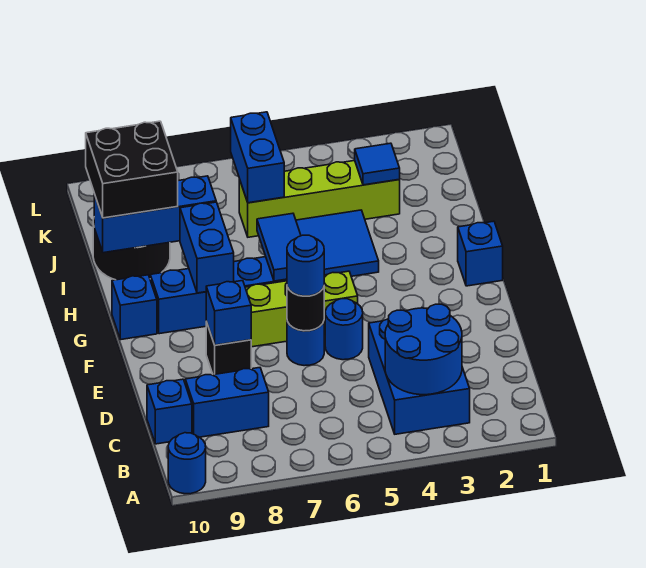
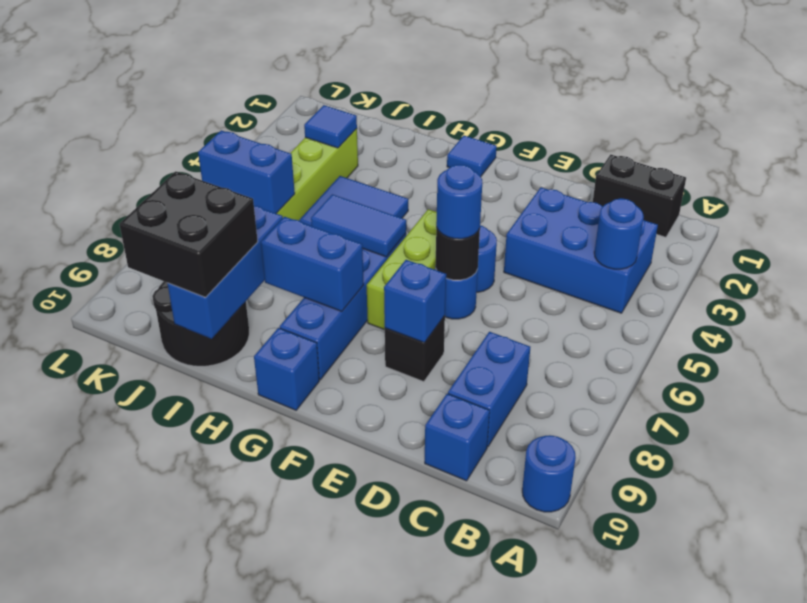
none -> black 1x2 brick [593,155,686,237]
blue 2x2 round brick [385,304,462,395] -> blue 1x1 round brick [594,198,644,269]
blue 1x1 brick [458,221,503,286] -> blue 1x1 tile [447,136,497,176]

